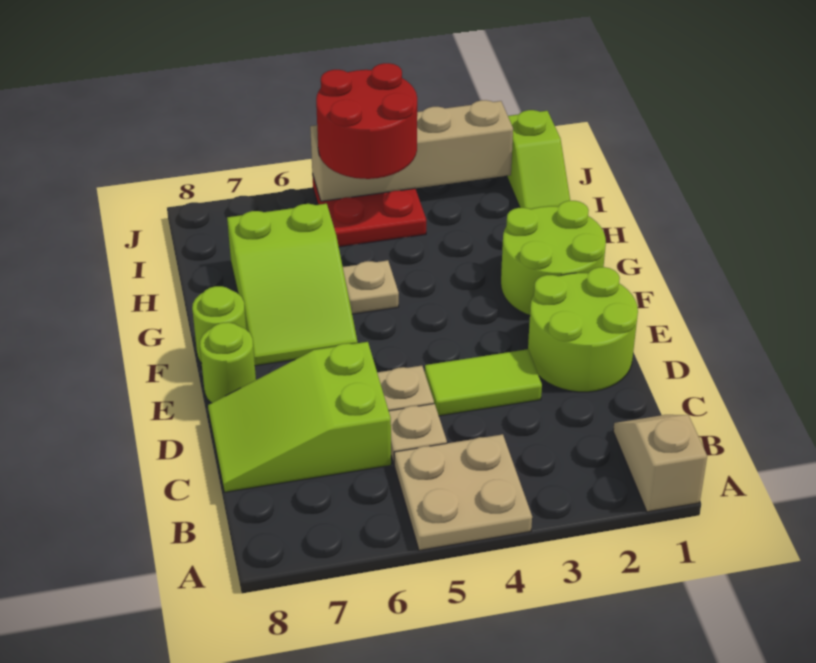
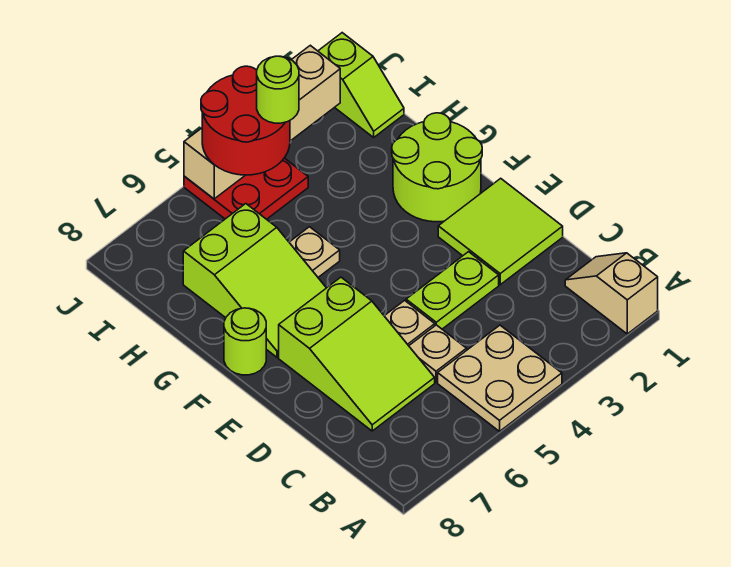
lime 2x3 slope [208,342,391,492] -> lime 2x3 slope turned to [279,277,435,431]
lime 2x2 round brick [528,267,638,392] -> lime 2x2 tile [438,178,563,285]
lime 1x2 tile [425,349,542,416] -> lime 1x2 plate [406,252,499,329]
lime 1x1 round brick [200,322,256,403] -> lime 1x1 round brick moved to [257,56,299,123]

